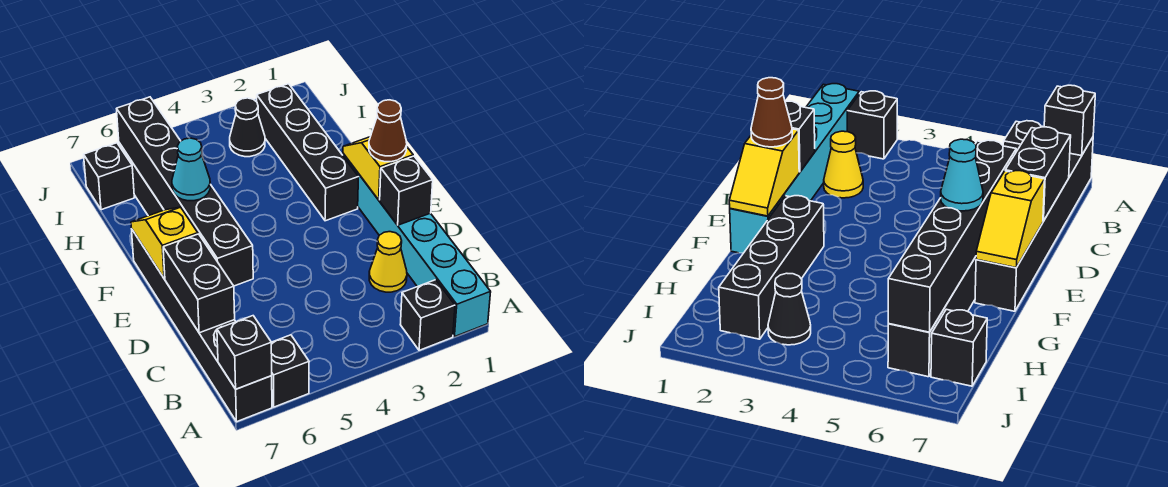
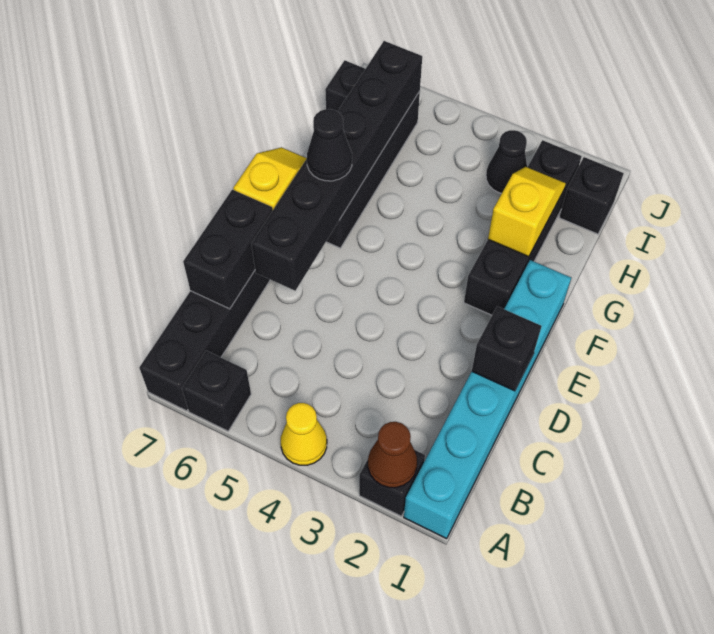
black 1x1 brick [217,316,272,389] -> black 1x1 brick moved to [559,157,624,234]
yellow 1x1 cone [369,232,407,292] -> yellow 1x1 cone moved to [281,403,327,465]
yellow 1x2 slope [343,137,413,200] -> yellow 1x2 slope moved to [488,167,566,257]
brown 1x1 cone [369,100,407,162] -> brown 1x1 cone moved to [368,422,417,488]
cyan 1x1 cone [172,138,210,201] -> black 1x1 cone [307,109,352,181]

